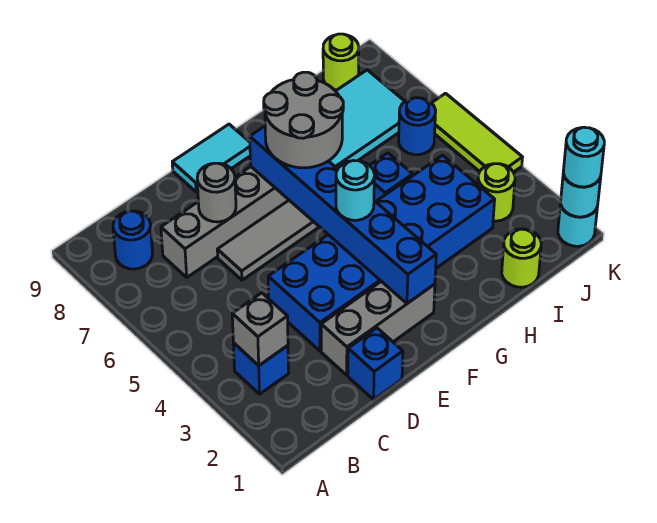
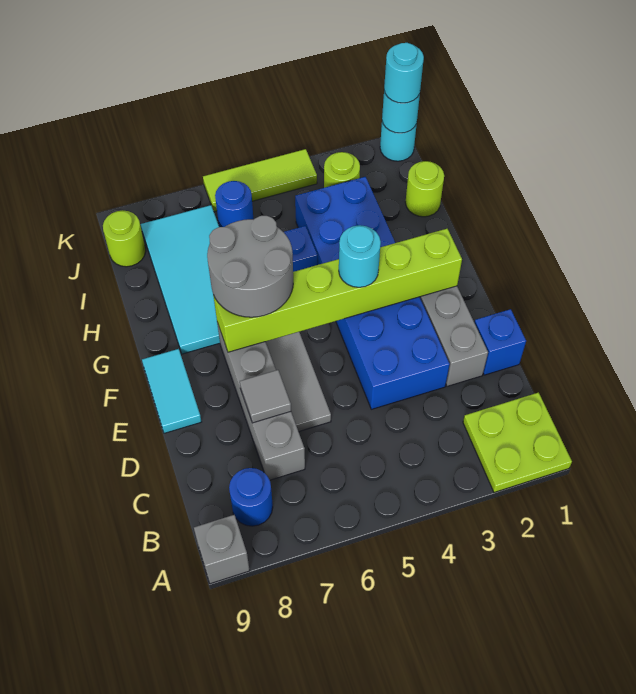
none -> lime 2x2 plate [463,393,572,492]
blue 1x1 brick [233,343,289,394] -> none
grey 1x1 brick [232,293,288,366] -> grey 1x1 brick moved to [194,515,250,584]
grey 1x1 round brick [197,163,236,222] -> grey 1x1 tile [240,370,291,423]
blue 1x6 brick [250,126,436,303] -> lime 1x6 brick [213,229,462,352]

